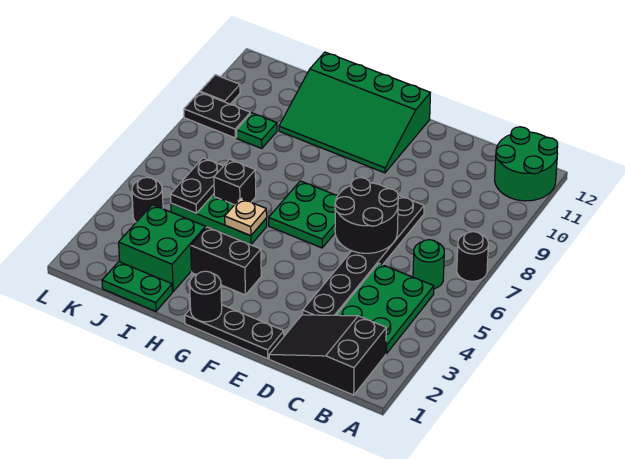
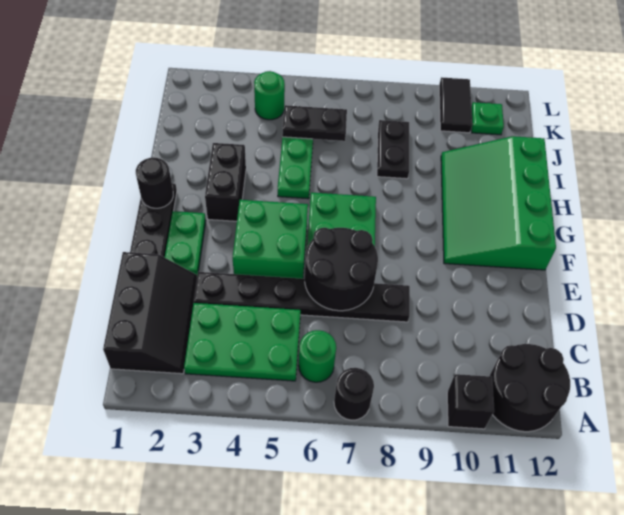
green 2x2 round brick [495,127,558,201] -> black 2x2 round brick [490,344,570,432]
black 2x3 slope [269,315,386,395] -> black 2x3 slope turned to [103,252,197,374]
tan 1x1 plate [225,198,267,236] -> none
green 1x2 plate [102,262,172,311] -> green 1x2 plate moved to [165,211,206,275]
green 2x2 brick [119,205,206,292] -> green 2x2 brick moved to [233,200,308,279]
black 1x1 brick [214,159,256,205] -> black 1x1 brick moved to [447,374,494,429]
green 1x1 plate [237,113,277,148] -> green 1x1 plate moved to [471,102,504,135]
black 1x1 round brick [132,177,163,222] -> green 1x1 round brick [254,71,285,120]
black 1x2 plate [184,92,250,138] -> black 1x2 plate moved to [377,120,409,179]
black 1x1 tile [200,75,240,104] -> black 1x2 tile [439,77,472,133]

